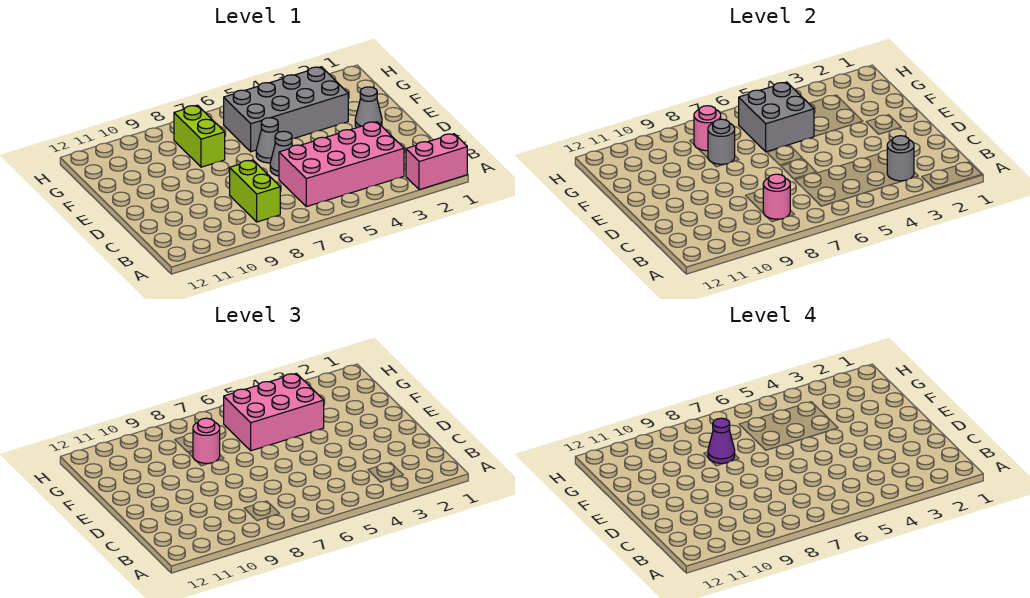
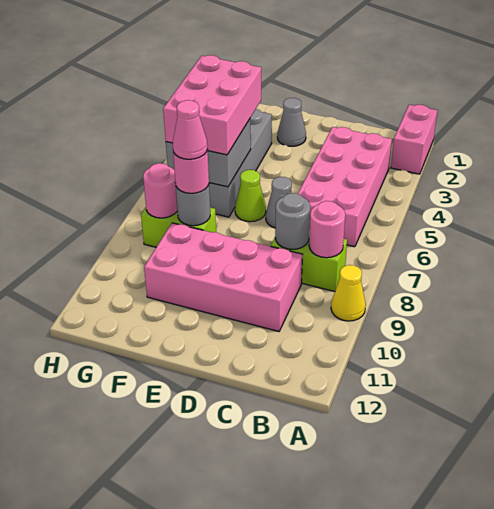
none -> yellow 1x1 cone [331,265,366,321]
grey 1x1 round brick [887,136,914,181] -> grey 1x1 round brick moved to [275,193,310,249]
none -> pink 2x4 brick [144,223,302,332]
grey 1x1 cone [256,118,278,163] -> lime 1x1 cone [235,170,266,222]
purple 1x1 cone [708,418,735,464] -> pink 1x1 cone [173,100,208,159]

